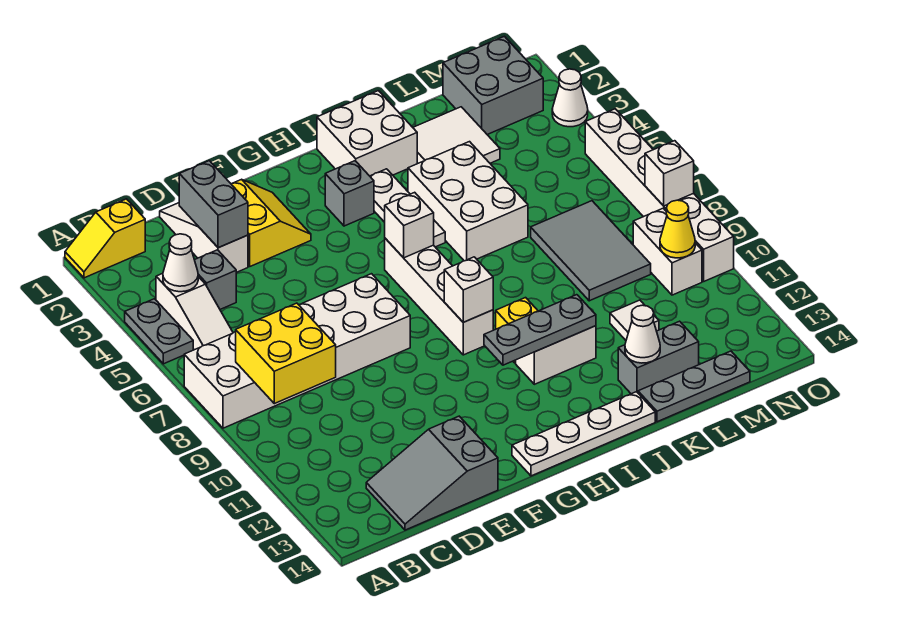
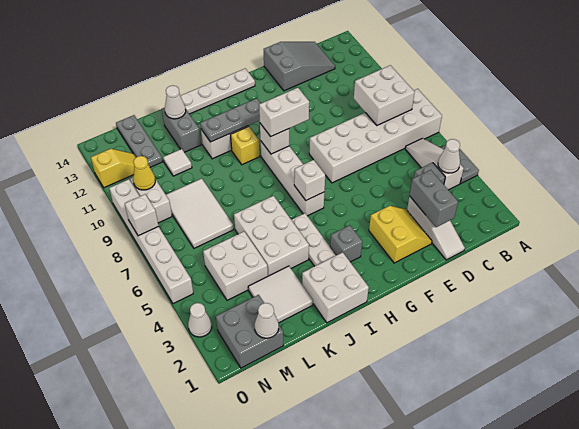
yellow 1x2 slope [65,199,145,278] -> yellow 1x2 slope moved to [91,149,136,188]
yellow 2x2 brick [236,303,336,404] -> white 2x2 brick [354,65,415,125]
yellow 2x2 slope [231,179,311,266] -> yellow 2x2 slope turned to [369,206,432,263]
none -> white 1x2 brick [259,88,309,137]
grey 1x2 brick [618,321,699,394] -> grey 1x2 brick turned to [162,108,201,152]
grey 1x3 plate [638,351,750,422] -> grey 1x3 plate turned to [116,115,163,167]
none -> white 2x2 brick [203,232,268,300]
grey 2x3 tile [531,201,651,301] -> white 2x3 tile [166,179,234,248]
none -> white 1x1 cone [254,303,279,338]

